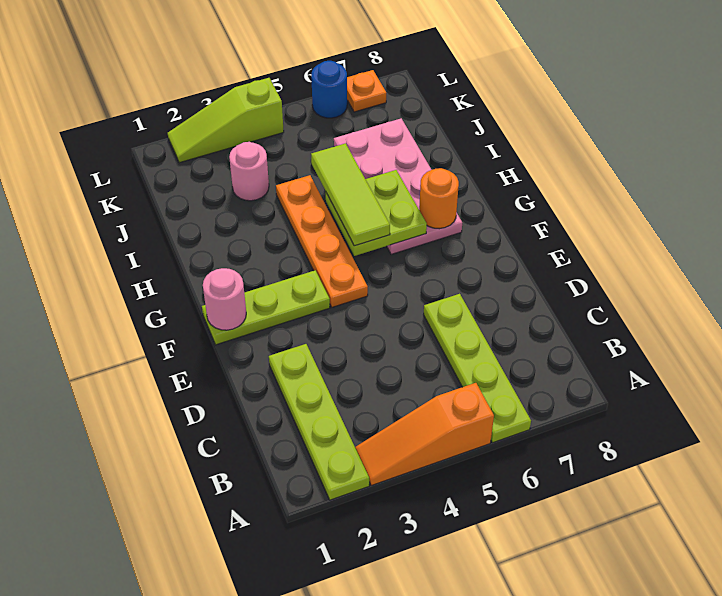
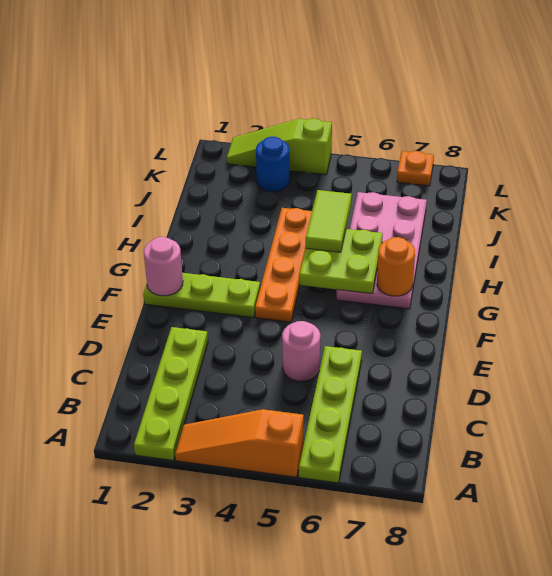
lime 1x3 tile [311,143,390,246] -> lime 1x2 tile [306,190,352,252]
pink 1x1 round brick [229,142,269,201] -> pink 1x1 round brick moved to [282,321,320,381]
blue 1x1 round brick [311,61,347,118] -> blue 1x1 round brick moved to [256,137,289,192]

